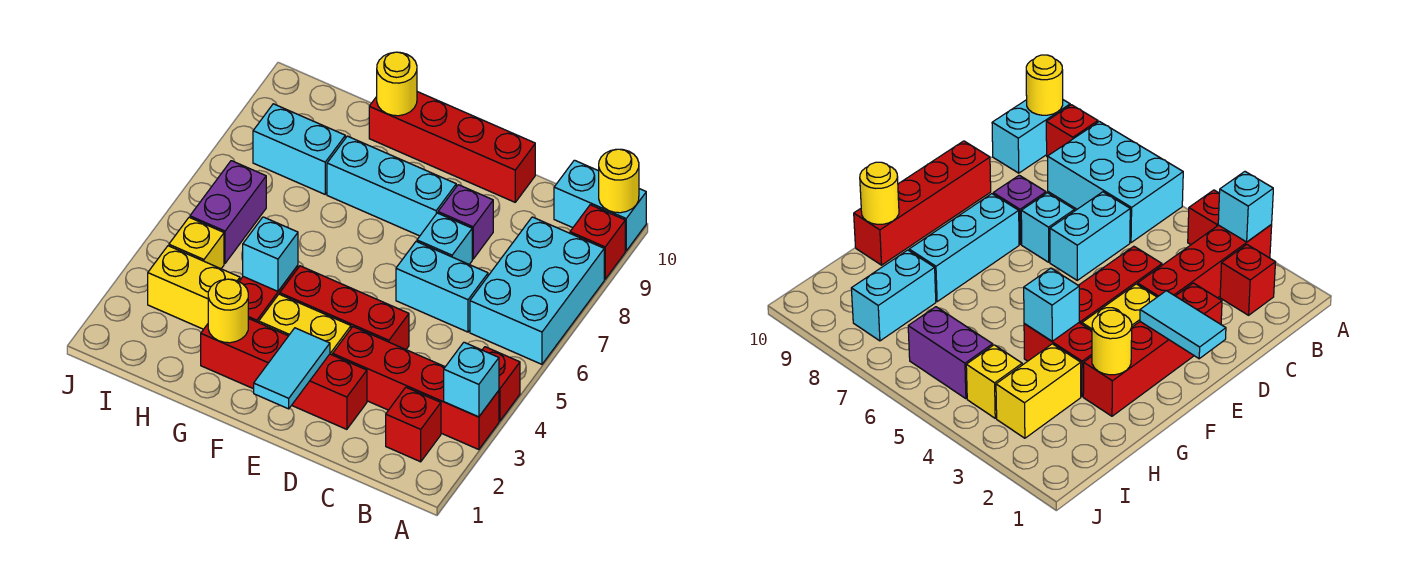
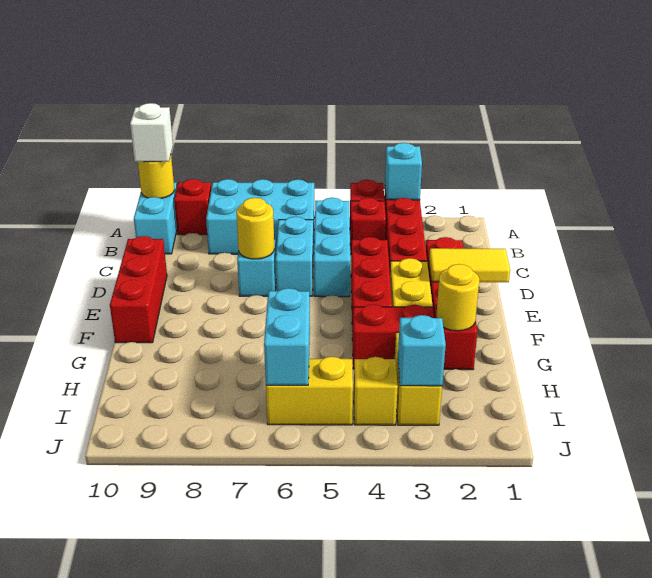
none -> white 1x1 brick [130,103,173,162]
red 1x1 brick [386,387,441,462] -> red 1x1 brick moved to [350,198,386,254]
purple 1x1 brick [438,185,493,259] -> none
red 1x4 brick [369,92,535,202] -> red 1x3 brick [110,236,167,343]
cyan 1x2 tile [254,328,330,409] -> yellow 1x2 tile [429,248,510,282]
cyan 1x3 brick [327,136,456,236] -> cyan 1x3 brick moved to [314,198,350,297]
cyan 1x1 brick [243,217,298,291] -> cyan 1x1 brick moved to [398,315,446,386]
yellow 1x1 round brick [377,52,417,116] -> yellow 1x1 round brick moved to [236,198,274,259]
cyan 1x2 brick [253,104,345,194] -> cyan 1x2 brick moved to [264,288,310,385]
purple 1x2 brick [190,161,266,263] -> yellow 1x2 brick [266,357,353,425]

